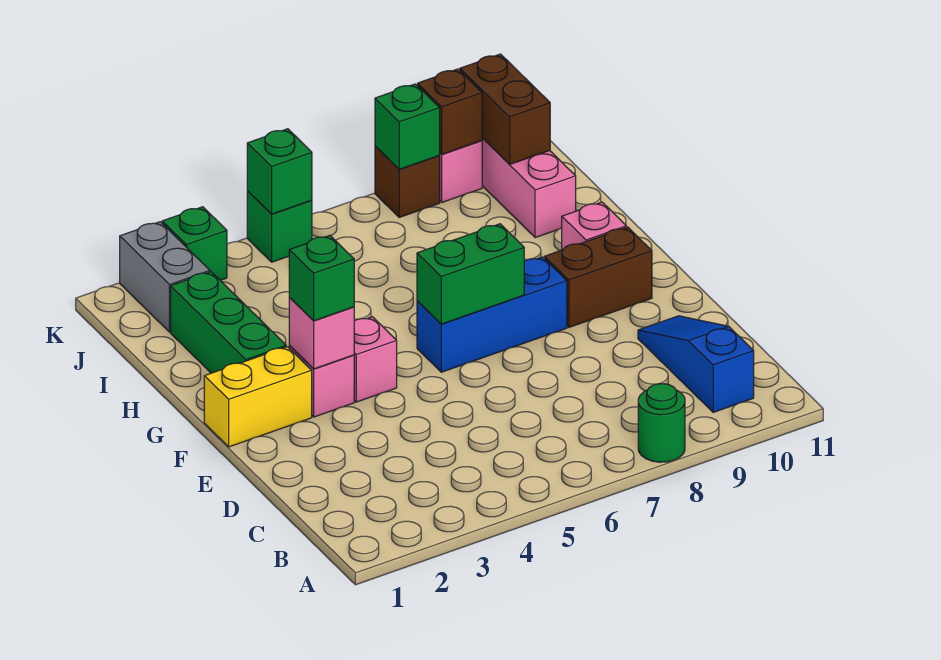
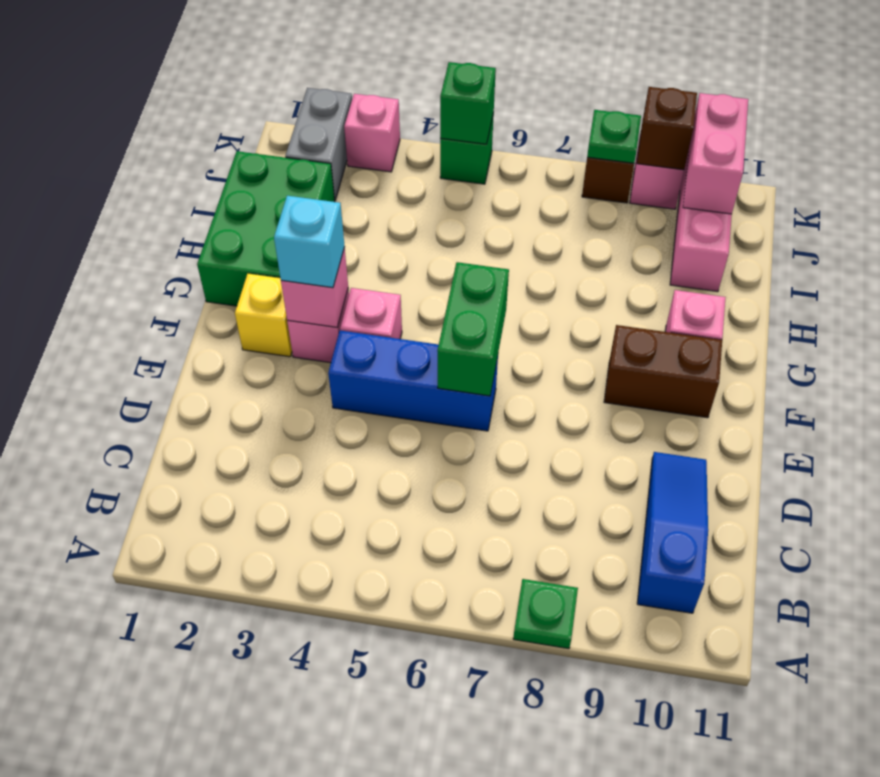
green 1x1 round brick [638,384,685,462] -> green 1x1 plate [513,579,578,649]
yellow 1x2 brick [204,347,312,447] -> yellow 1x1 brick [235,273,292,357]
green 1x1 brick [289,235,354,321] -> cyan 1x1 brick [274,196,345,288]
blue 1x3 brick [417,257,567,372] -> blue 1x3 brick moved to [328,330,498,431]
green 1x2 brick [417,224,524,324] -> green 1x2 brick turned to [437,262,509,396]
green 1x3 brick [171,272,286,373] -> green 2x3 brick [197,151,335,306]
brown 1x2 brick [460,54,550,164] -> pink 1x2 brick [683,93,748,214]
green 1x1 brick [162,207,227,280] -> pink 1x1 brick [344,94,400,172]
green 1x1 brick [375,84,440,169] -> green 1x1 plate [587,110,641,163]

